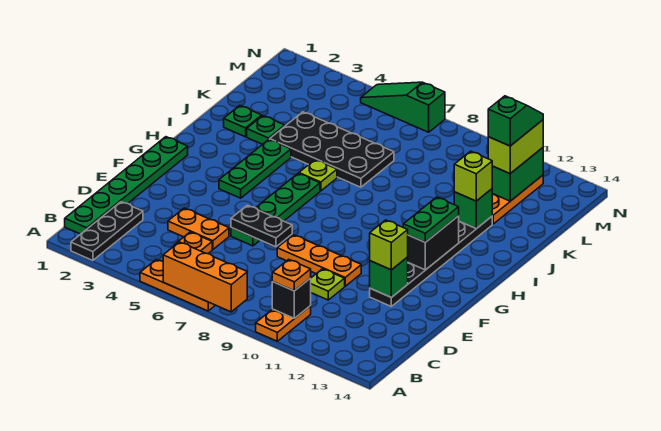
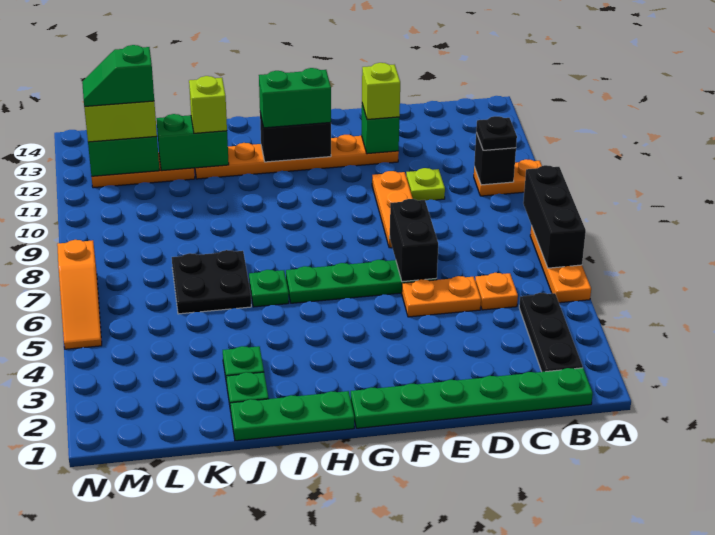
black 1x3 plate [71,202,143,261] -> black 1x3 plate turned to [519,293,583,372]
orange 1x3 brick [163,242,247,312] -> black 1x3 brick [523,165,586,268]
orange 1x1 plate [272,259,311,291] -> black 1x1 plate [476,116,517,150]
orange 1x2 plate [168,208,229,250] -> orange 1x2 plate turned to [402,276,481,317]
black 1x2 plate [231,205,292,247] -> black 1x2 brick [389,199,438,282]
black 1x6 plate [370,217,492,306] -> orange 1x6 plate [195,135,399,179]
green 1x3 plate [219,139,291,198] -> green 1x3 plate moved to [230,391,354,441]
green 1x2 plate [403,197,459,242] -> green 1x2 brick [259,68,331,128]
lime 1x1 plate [299,160,337,191] -> green 1x1 plate [249,270,289,307]
black 2x4 plate [270,112,394,187] -> black 2x2 plate [172,250,251,314]
green 1x1 brick [454,189,492,229] -> green 1x2 brick [156,114,229,171]
green 1x3 slope [361,82,445,132] -> orange 1x3 slope [57,240,102,349]

